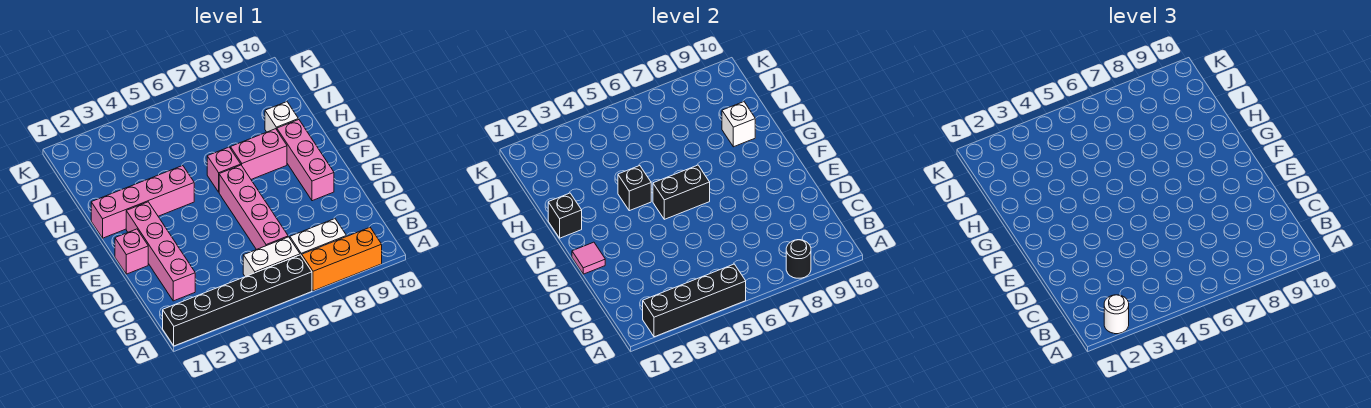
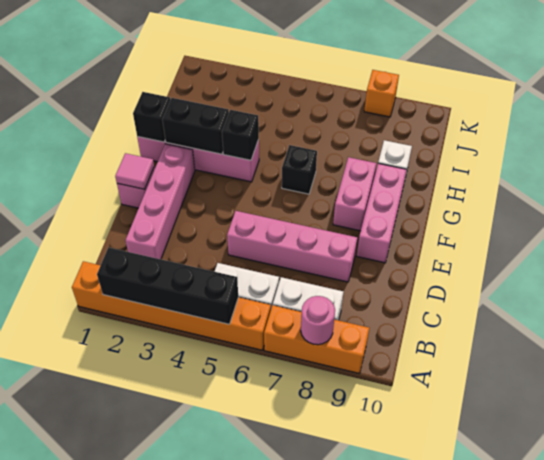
black 1x6 brick [163,255,312,346] -> orange 1x6 brick [72,261,271,350]
white 1x1 round brick [1104,295,1129,334] -> none
black 1x1 round brick [786,240,811,278] -> pink 1x1 round brick [301,296,335,345]
pink 1x4 brick [219,165,288,250] -> pink 1x4 brick turned to [227,211,357,282]
black 1x2 brick [653,165,710,219] -> black 1x2 brick moved to [162,98,229,154]
pink 1x1 brick [207,147,241,192] -> black 1x1 brick [282,145,317,194]
pink 1x2 brick [231,129,287,179] -> pink 1x2 brick turned to [333,157,376,231]
white 1x1 brick [722,102,755,147] -> none
none -> orange 1x1 brick [364,70,399,117]

